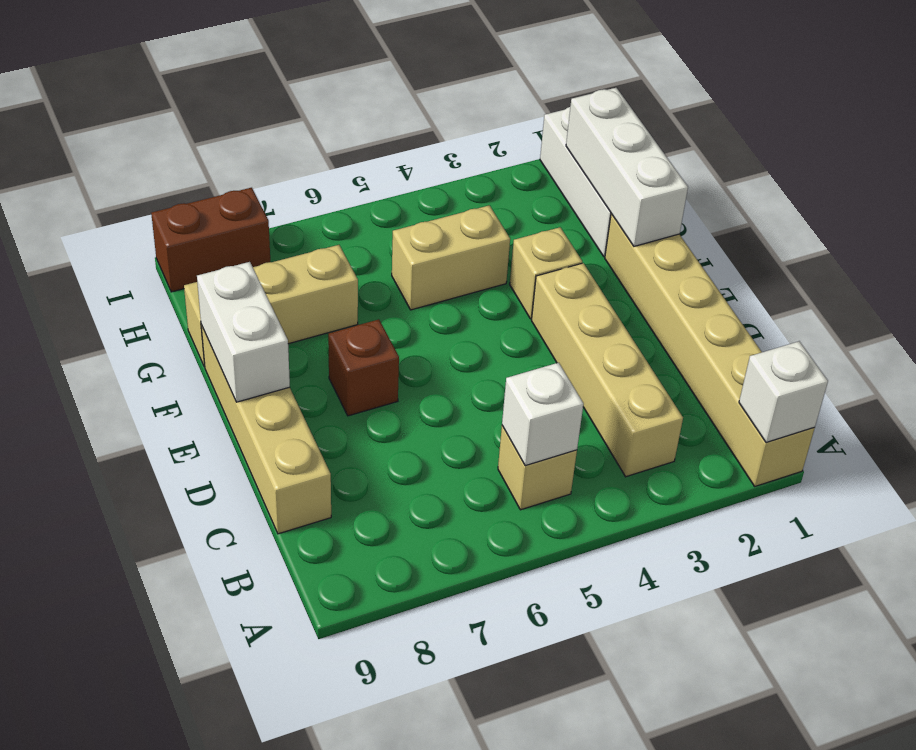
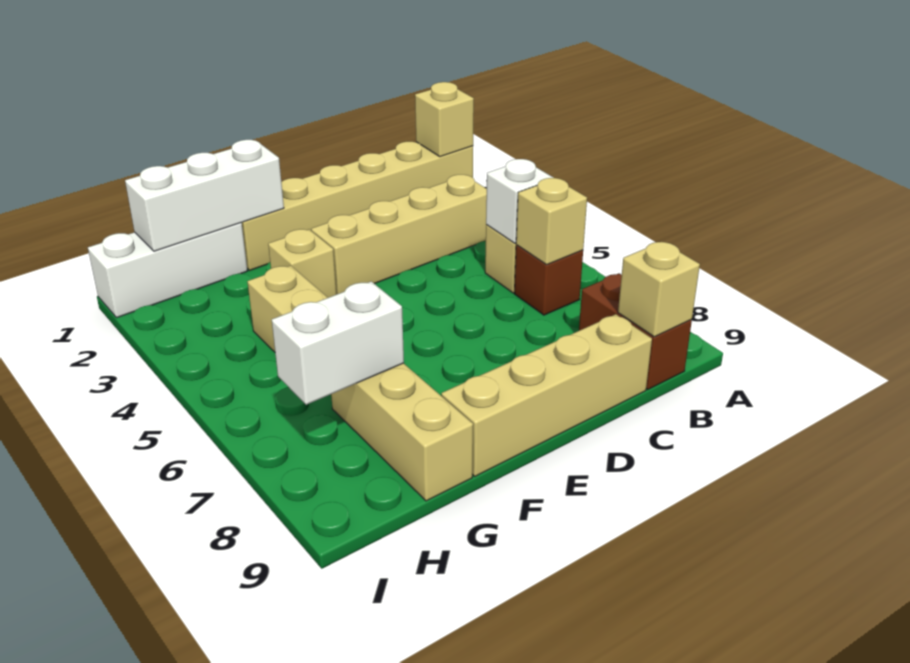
white 1x1 brick [739,341,828,442] -> tan 1x1 brick [415,82,474,157]
none -> tan 1x1 brick [516,178,587,265]
none -> tan 1x1 brick [618,242,700,337]
brown 1x1 brick [328,319,399,416] -> brown 1x1 brick moved to [515,245,583,315]
white 1x2 brick [197,262,290,402] -> white 1x2 brick moved to [272,282,404,405]
brown 1x2 brick [151,188,270,292] -> brown 1x2 brick moved to [579,273,692,390]

